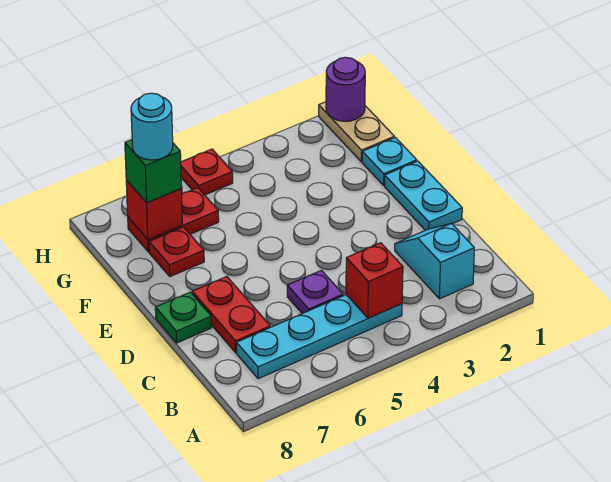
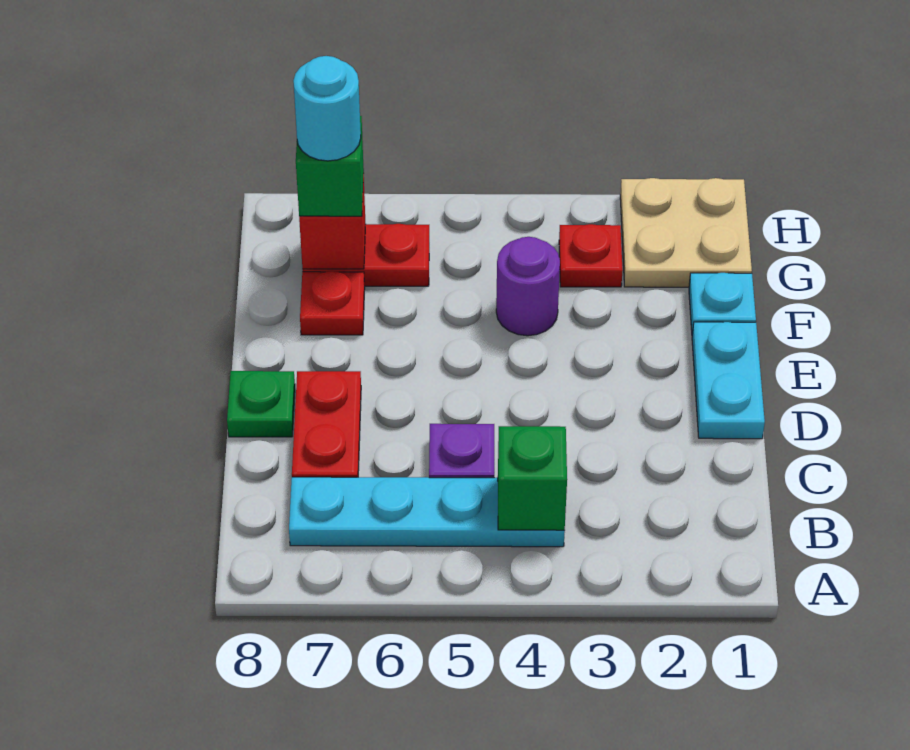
cyan 1x2 slope [395,224,474,299] -> none
red 1x1 brick [346,243,403,318] -> green 1x1 brick [498,426,567,530]
tan 1x2 plate [319,102,394,162] -> tan 2x2 plate [620,178,752,287]
purple 1x1 round brick [326,57,365,121] -> purple 1x1 round brick moved to [496,237,560,336]
red 1x1 plate [181,149,233,195] -> red 1x1 plate moved to [559,224,623,287]

